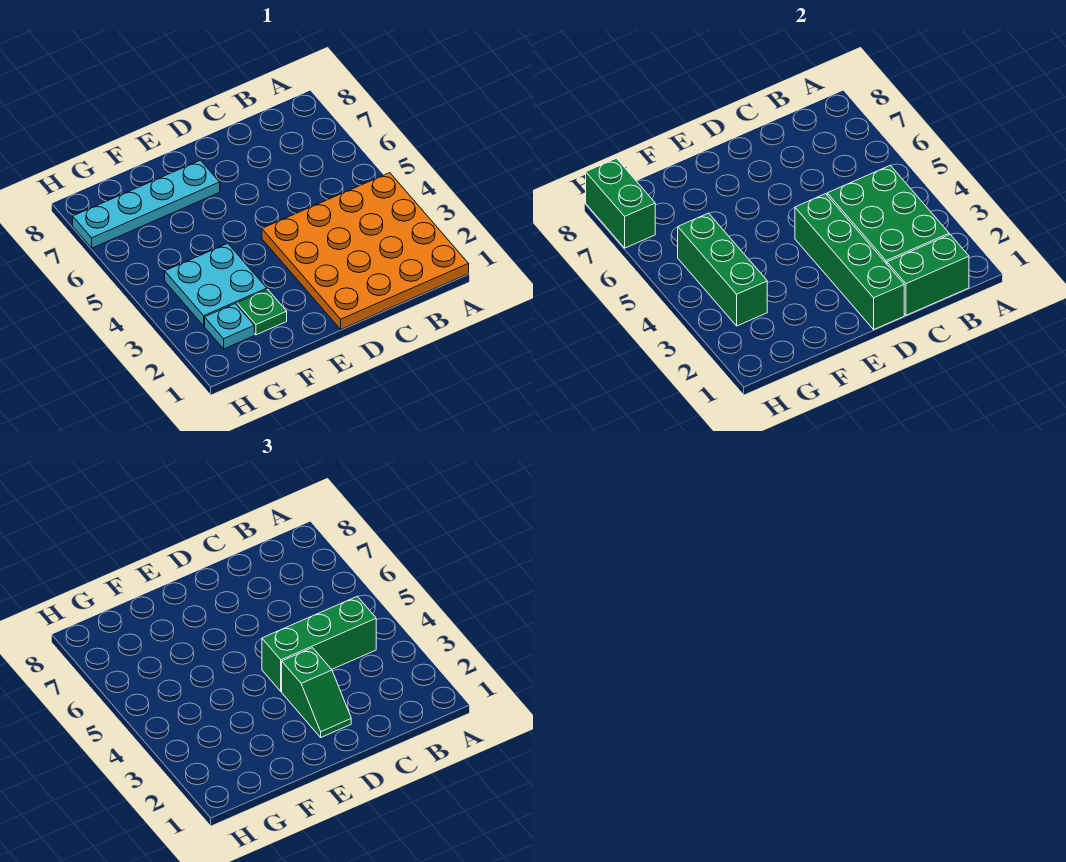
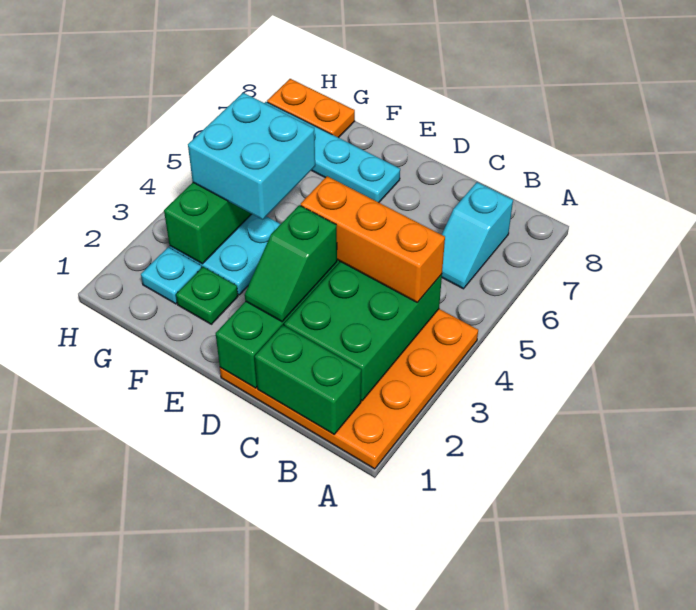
green 1x3 brick [262,596,376,691] -> orange 1x3 brick [301,176,445,303]
none -> cyan 1x2 slope [442,182,513,289]
none -> cyan 2x2 brick [188,93,315,220]
none -> orange 1x2 plate [267,79,355,138]
green 1x2 brick [586,158,655,248] -> none

